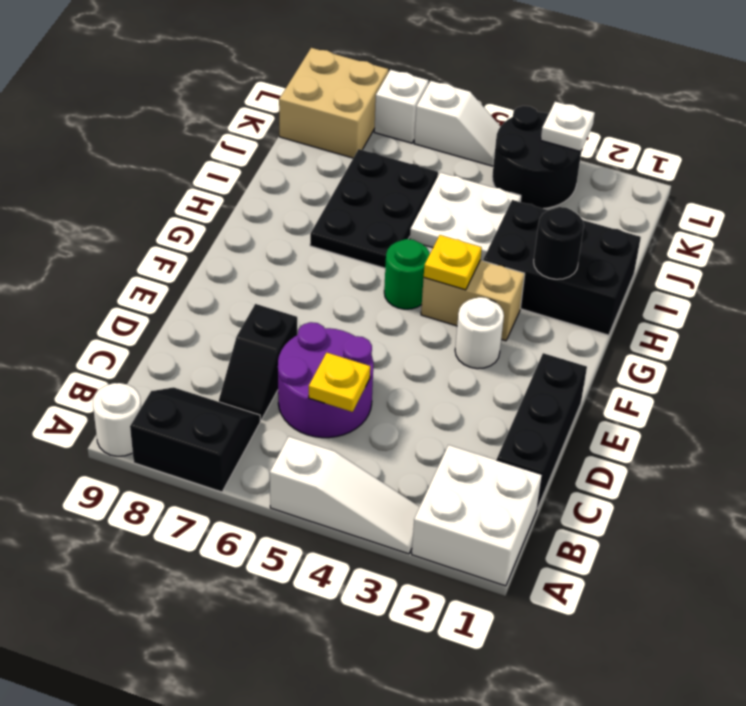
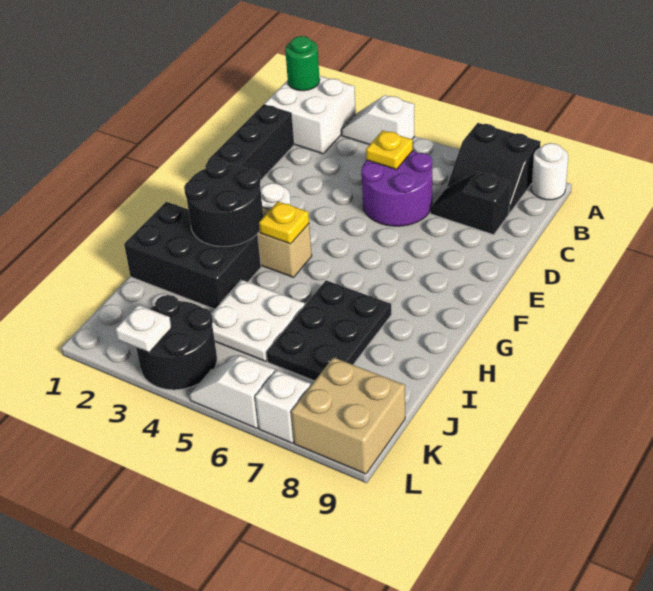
white 1x3 slope [270,436,419,554] -> white 1x2 slope [341,95,414,145]
black 1x2 slope [219,304,297,420] -> black 1x2 slope turned to [430,171,510,235]
green 1x1 round brick [384,239,430,309] -> green 1x1 round brick moved to [285,36,320,91]
black 1x1 round brick [534,207,584,279] -> black 2x2 round brick [184,158,263,246]

